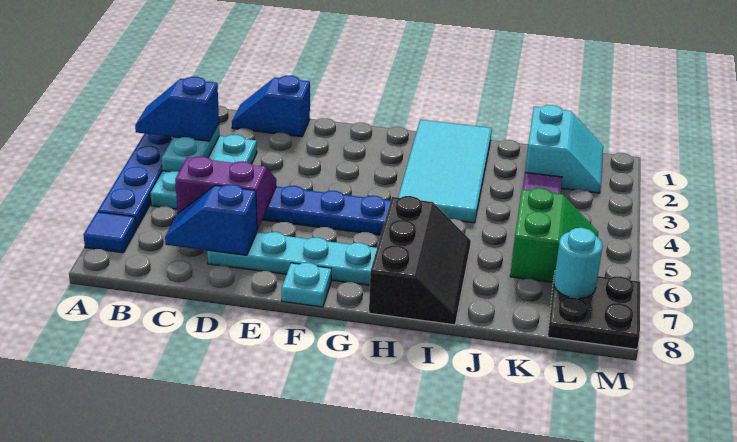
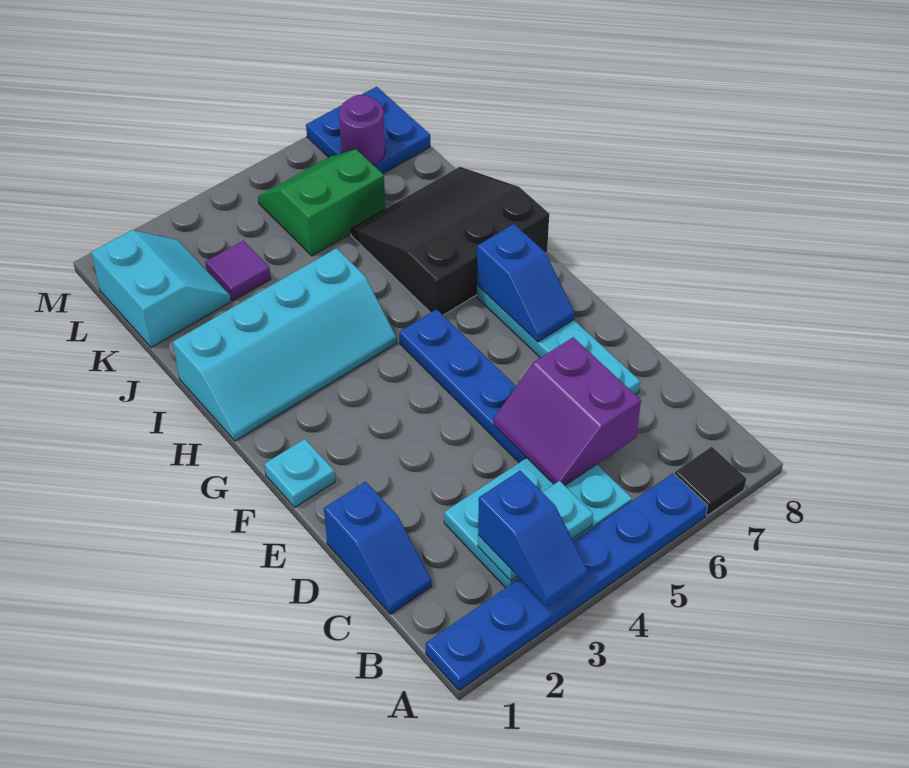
blue 1x1 tile [84,212,136,253] -> black 1x1 tile [675,447,746,515]
blue 1x2 slope [165,184,257,255] -> blue 1x2 slope moved to [477,224,574,342]
cyan 1x1 plate [282,263,331,307] -> cyan 1x1 plate moved to [264,439,335,507]
cyan 2x4 tile [398,120,492,223] -> cyan 2x4 slope [173,248,396,441]
black 2x3 slope [369,196,471,325] -> black 3x3 slope [351,167,549,315]
cyan 2x2 slope [525,105,603,193] -> cyan 2x2 slope turned to [91,230,231,347]
black 2x2 plate [548,274,640,349] -> blue 2x2 plate [306,87,430,174]
cyan 1x1 round brick [554,228,603,298] -> purple 1x1 round brick [339,95,385,165]

